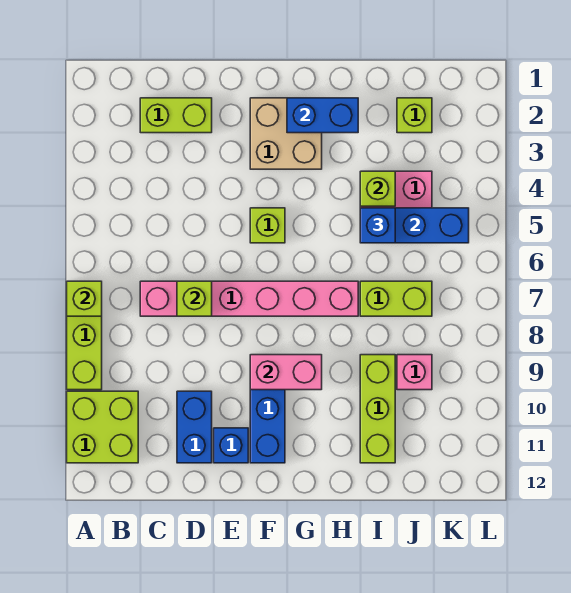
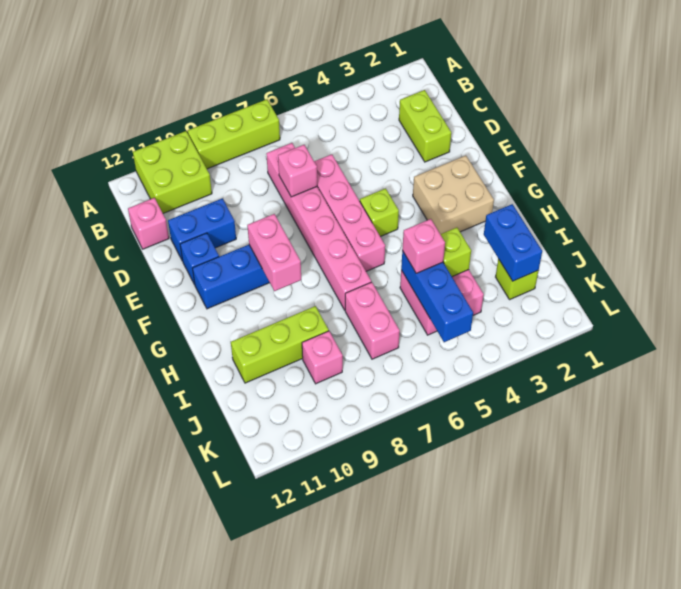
lime 1x1 brick [67,281,102,316] -> none
none -> pink 1x1 brick [128,198,169,249]
none -> pink 1x4 brick [314,154,385,271]
lime 1x1 brick [177,281,212,316] -> pink 1x1 brick [278,145,317,197]
blue 1x2 brick [287,98,358,133] -> blue 1x2 brick moved to [484,204,542,281]
blue 1x1 brick [360,208,395,243] -> pink 1x1 brick [402,219,445,273]
lime 1x2 brick [360,281,432,316] -> pink 1x2 brick [345,282,400,359]

